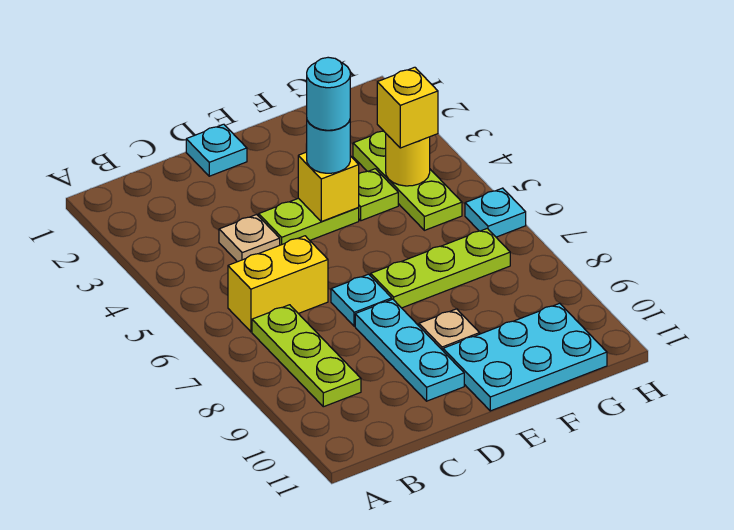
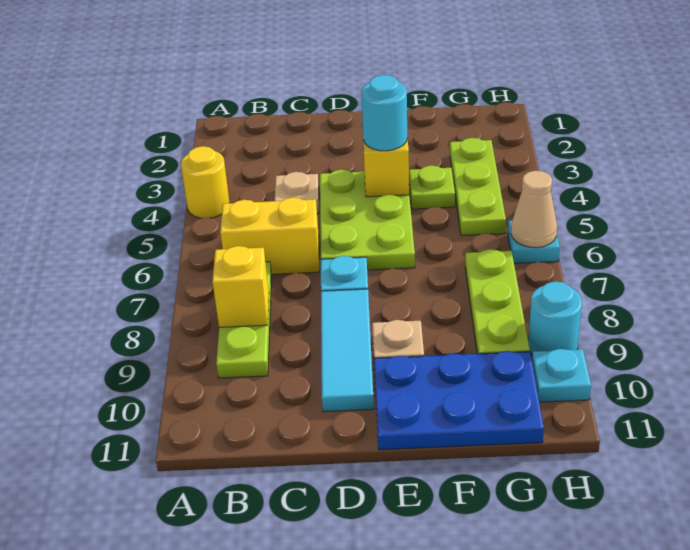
cyan 1x1 plate [186,124,247,176] -> cyan 1x1 plate moved to [532,349,591,402]
lime 1x2 plate [259,198,359,245] -> lime 2x3 plate [320,170,415,270]
cyan 1x3 plate [355,299,464,401] -> cyan 1x3 tile [321,289,374,412]
cyan 1x1 round brick [307,57,350,130] -> cyan 1x1 round brick moved to [528,282,582,354]
lime 1x3 plate [371,228,510,308] -> lime 1x3 plate turned to [465,249,530,354]
cyan 2x3 plate [443,303,607,411] -> blue 2x3 plate [374,351,544,450]
yellow 1x1 round brick [386,134,430,186] -> yellow 1x1 round brick moved to [181,146,230,218]
yellow 1x1 brick [377,67,438,148] -> yellow 1x1 brick moved to [212,246,269,327]
none -> tan 1x1 cone [511,171,557,248]

